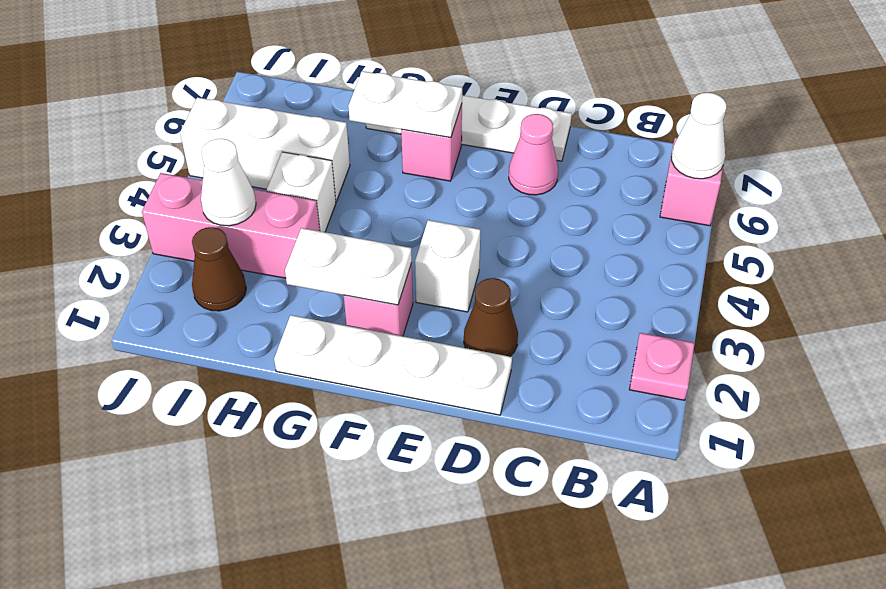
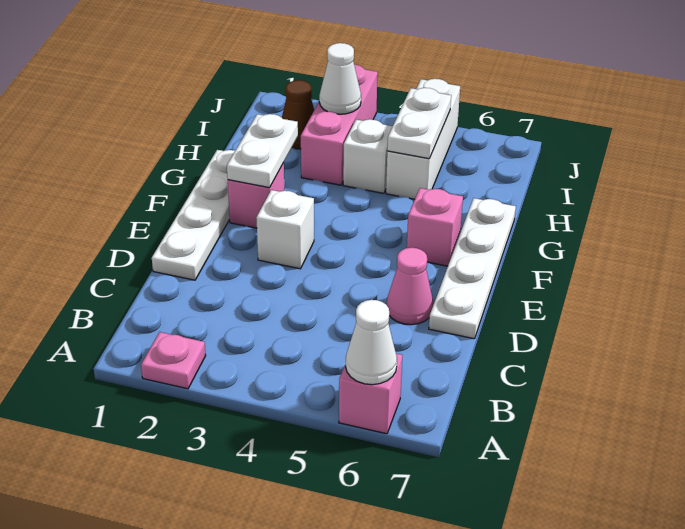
brown 1x1 cone [464,278,518,356] -> none
white 1x2 plate [348,71,462,138] -> white 1x2 plate moved to [387,88,451,159]

